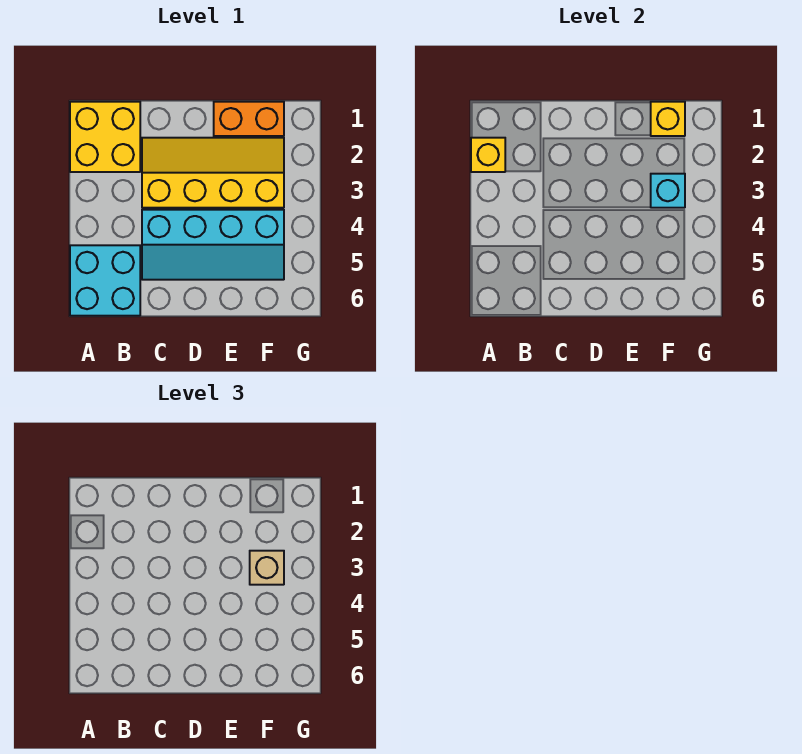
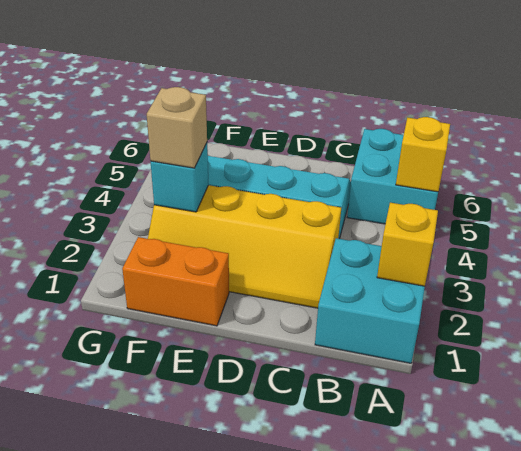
yellow 2x2 brick [70,102,140,172] -> cyan 2x2 brick [315,238,425,363]
yellow 1x1 brick [651,102,685,136] -> yellow 1x1 brick moved to [396,117,450,192]

